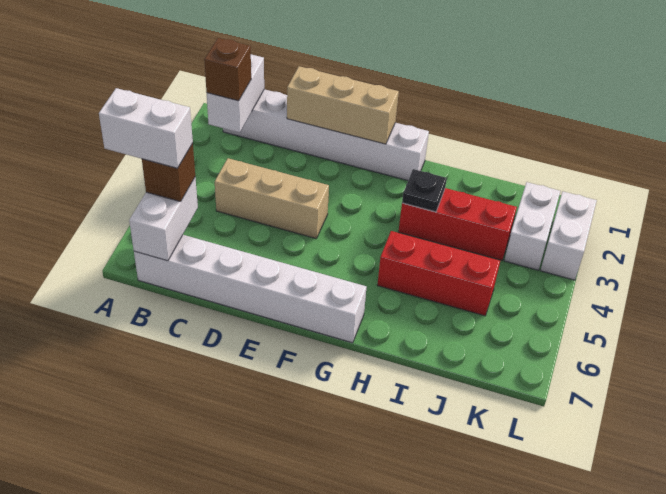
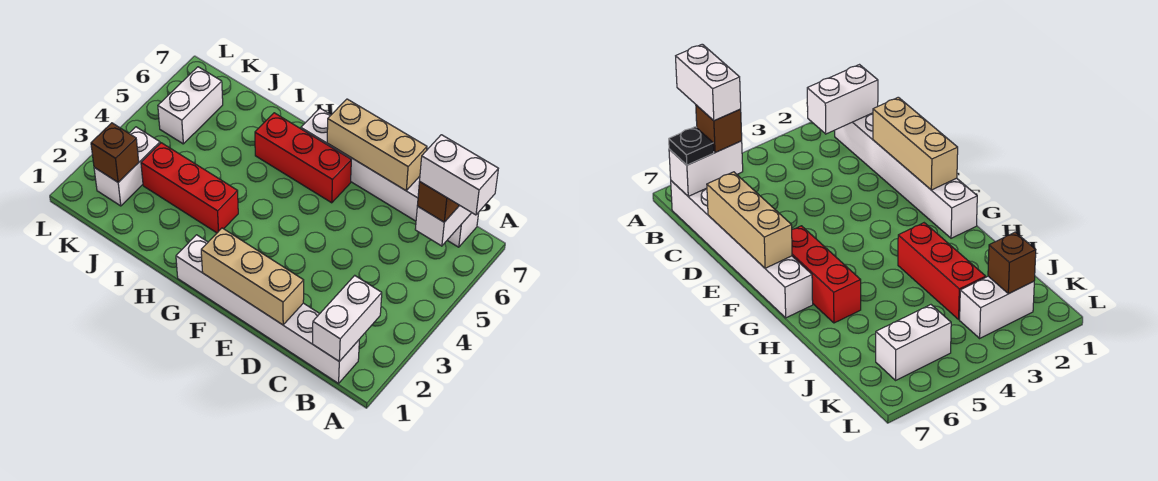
brown 1x1 brick [204,38,251,101] -> brown 1x1 brick moved to [91,123,139,182]
tan 1x3 brick [215,158,329,238] -> tan 1x3 brick moved to [327,99,427,190]
black 1x1 plate [402,169,447,212] -> black 1x1 plate moved to [669,127,714,165]
red 1x3 brick [377,231,500,316] -> red 1x3 brick moved to [255,113,351,203]
white 1x2 brick [540,192,597,280] -> white 1x2 brick moved to [158,67,223,144]

